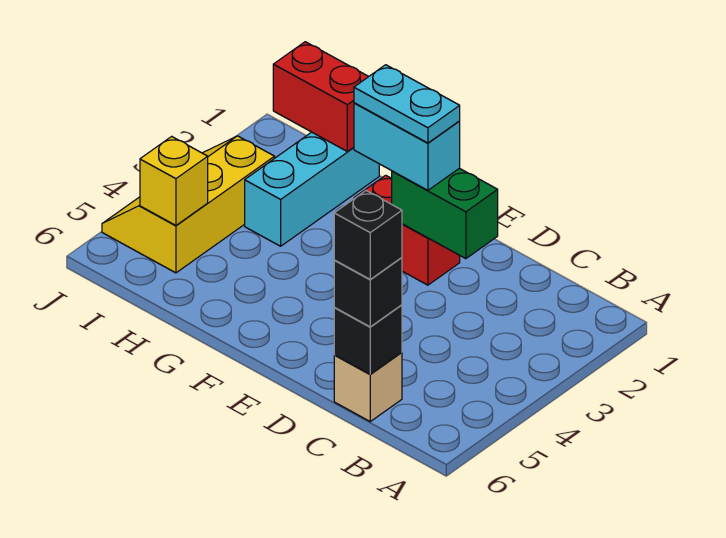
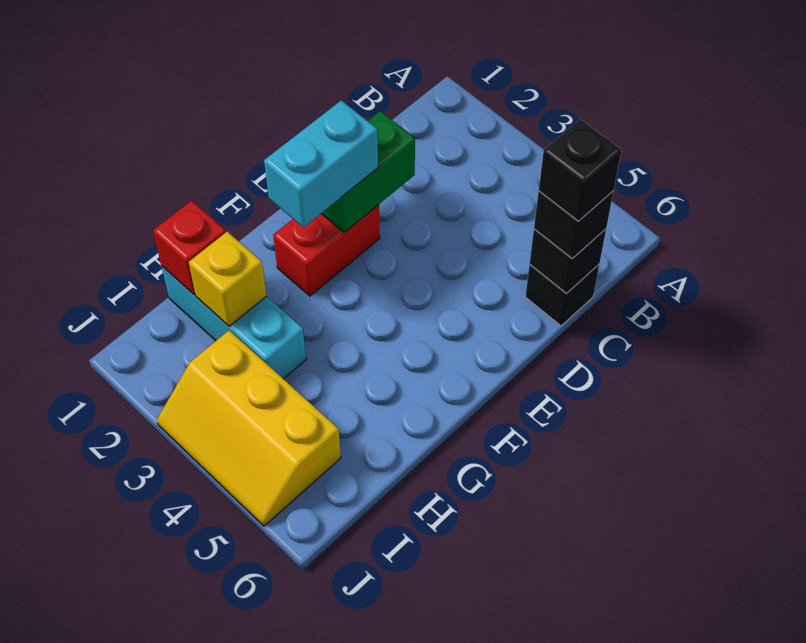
tan 1x1 brick [334,352,402,421] -> black 1x1 brick [525,265,599,326]
cyan 1x2 plate [354,65,460,143] -> none
red 1x2 brick [273,42,368,151] -> red 1x1 brick [153,201,226,294]
yellow 1x1 brick [140,136,208,225] -> yellow 1x1 brick moved to [189,232,267,326]

